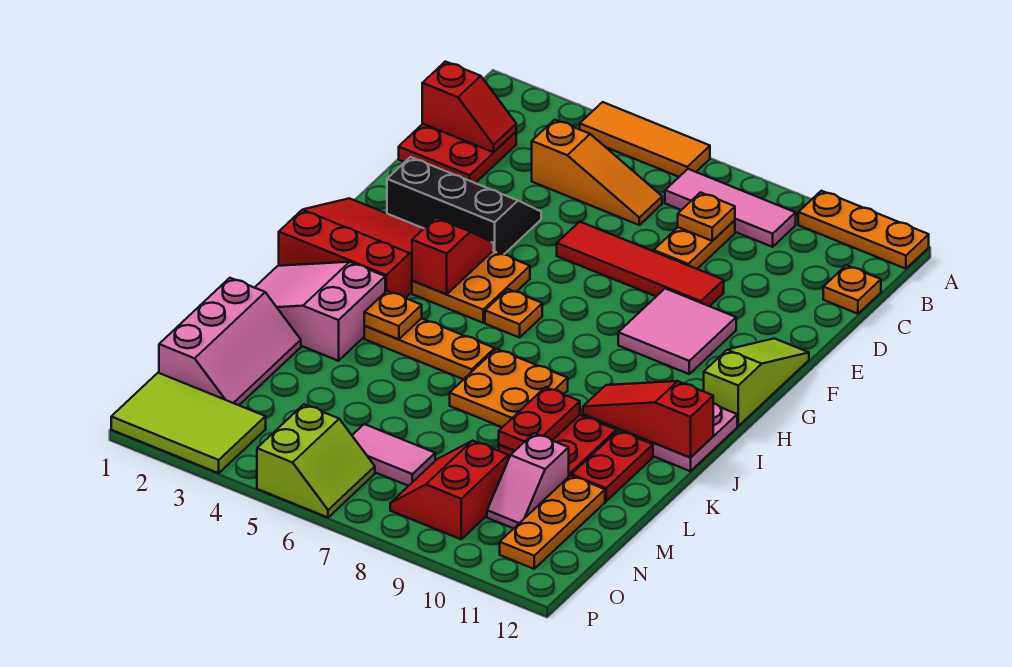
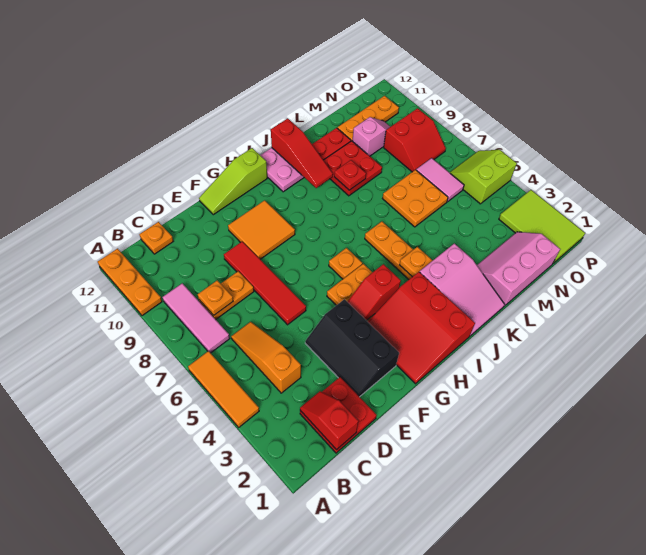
pink 2x2 tile [618,288,736,374] -> orange 2x2 tile [228,200,295,259]
orange 2x2 plate [450,349,568,427] -> orange 2x2 plate moved to [383,170,448,227]
red 1x2 plate [499,387,580,451] -> red 1x1 plate [334,160,366,190]

